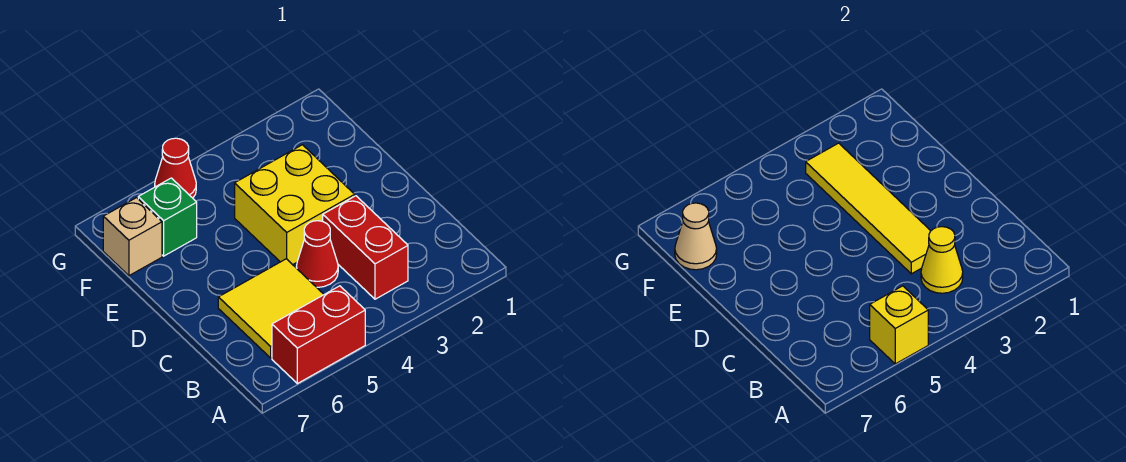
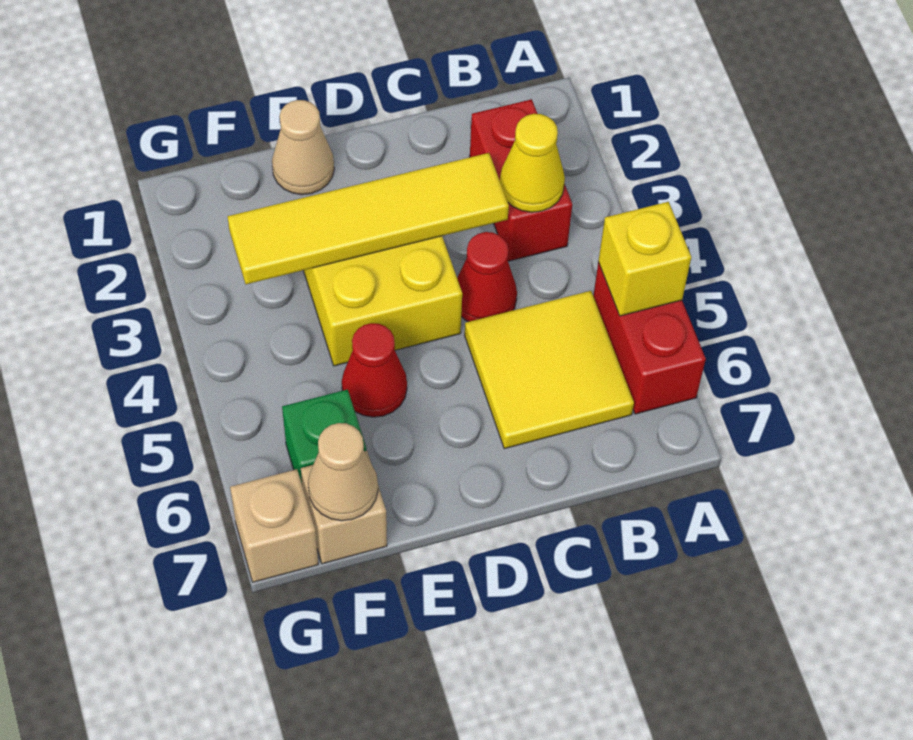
red 1x2 brick [323,196,408,299] -> red 1x2 brick turned to [470,99,572,261]
none -> tan 1x1 cone [272,100,334,195]
red 1x1 cone [155,138,196,198] -> red 1x1 cone moved to [342,323,407,417]
none -> tan 1x1 brick [230,469,318,582]

